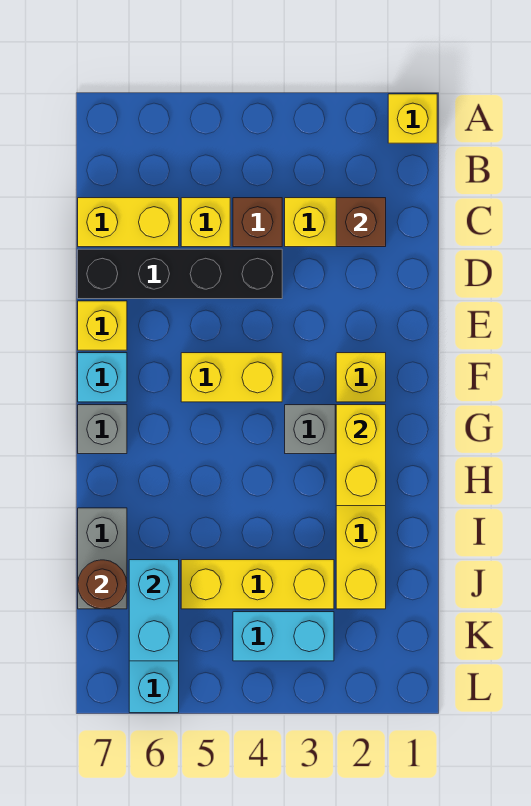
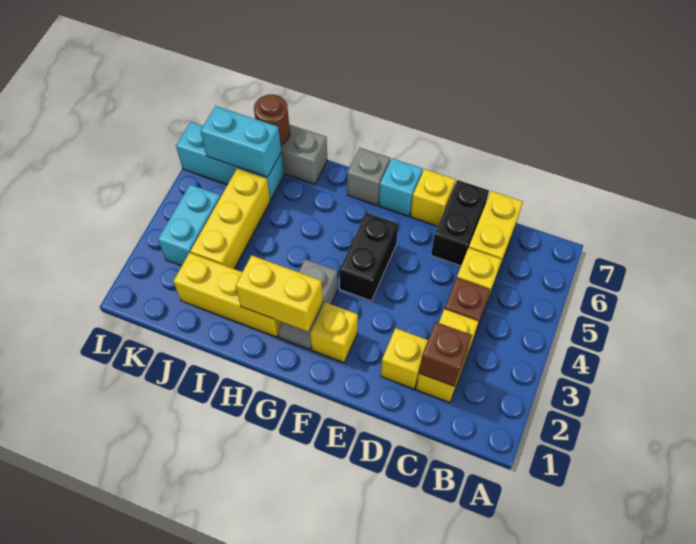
yellow 1x1 brick [388,94,437,143] -> yellow 1x1 brick moved to [381,328,428,389]
black 1x4 brick [78,249,282,299] -> black 1x2 brick [431,180,489,266]
yellow 1x2 brick [181,353,282,402] -> black 1x2 brick [340,213,398,301]

